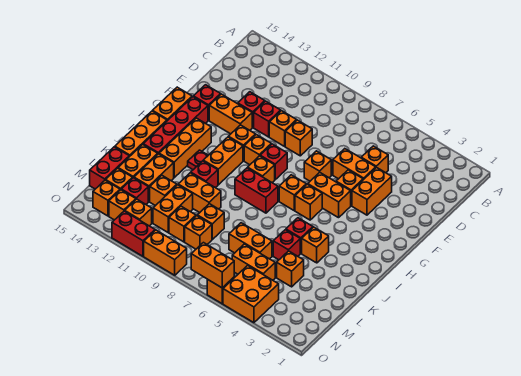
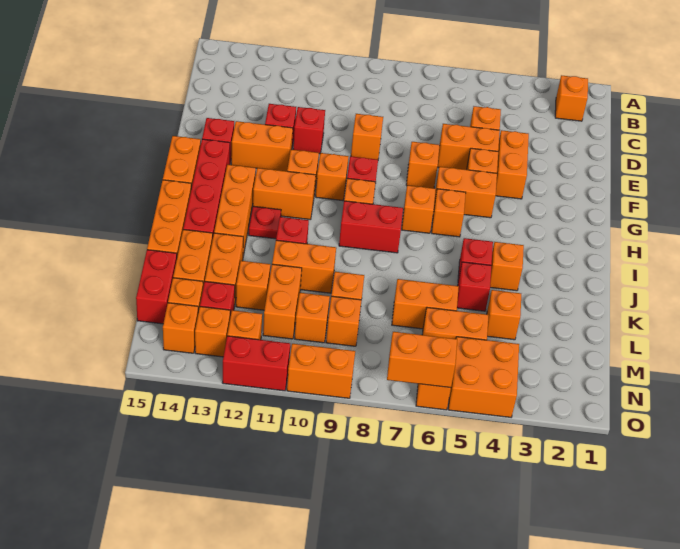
orange 1x1 brick [269,111,296,146] -> orange 1x1 brick moved to [555,75,588,121]
orange 1x2 brick [203,137,243,185] -> orange 1x2 brick turned to [253,168,316,220]

